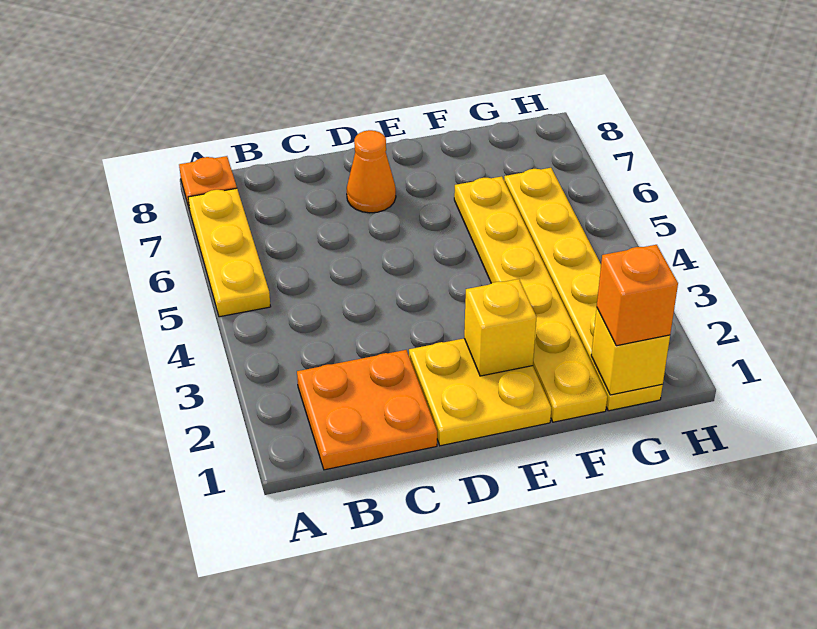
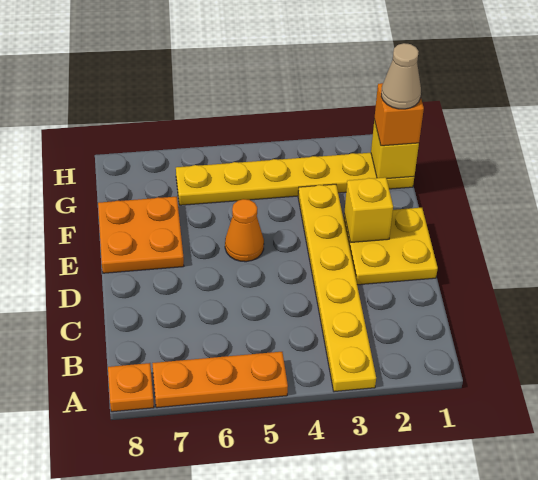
yellow 1x3 plate [188,188,271,317] -> orange 1x3 plate [152,352,288,408]
orange 2x2 plate [297,350,437,470] -> orange 2x2 plate moved to [98,197,184,273]
orange 1x1 cone [347,130,396,213] -> orange 1x1 cone moved to [225,199,264,262]
yellow 1x6 plate [454,176,607,422] -> yellow 1x6 plate turned to [298,184,376,392]
none -> tan 1x1 cone [381,43,421,109]

